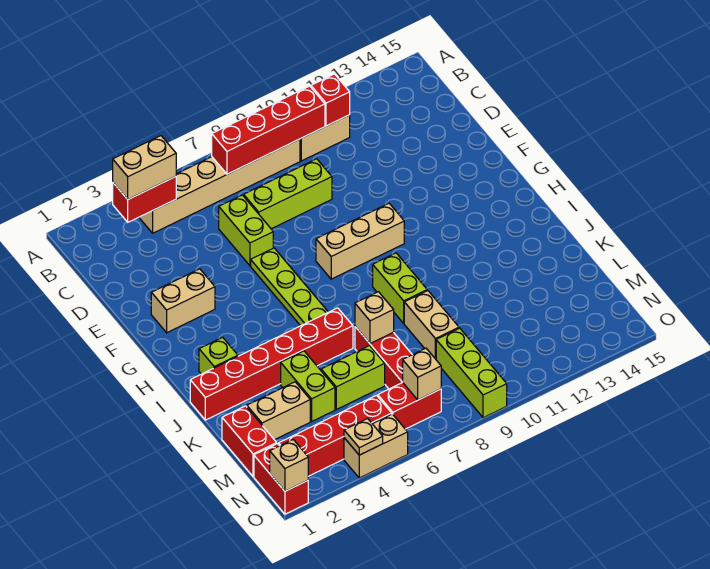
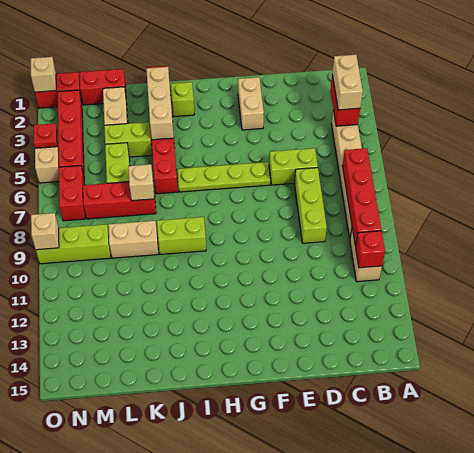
tan 1x3 brick [316,203,404,279] -> tan 1x3 brick moved to [146,67,174,140]
tan 1x1 brick [403,348,441,400] -> tan 1x1 brick moved to [31,213,59,250]
tan 1x1 plate [344,419,383,455] -> red 1x1 plate [34,123,57,148]

